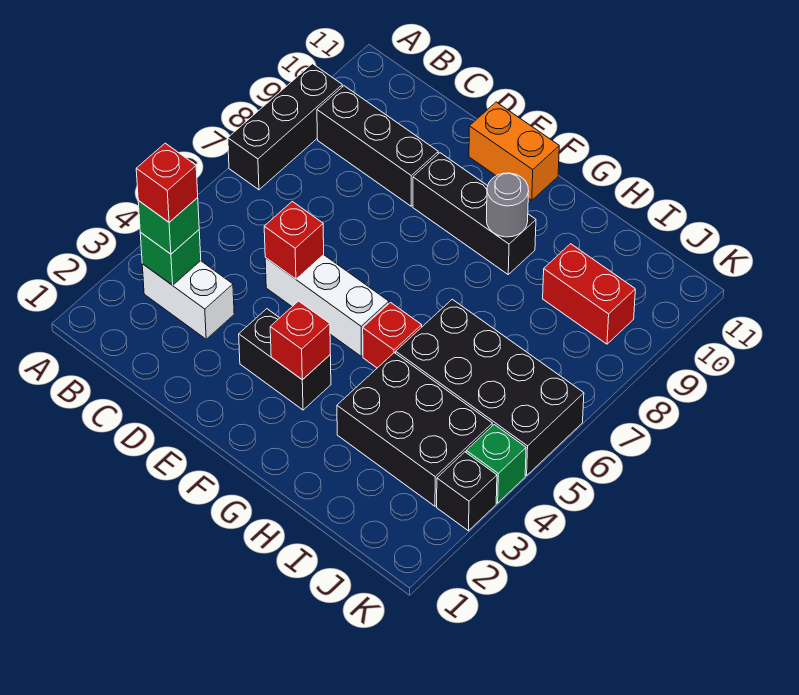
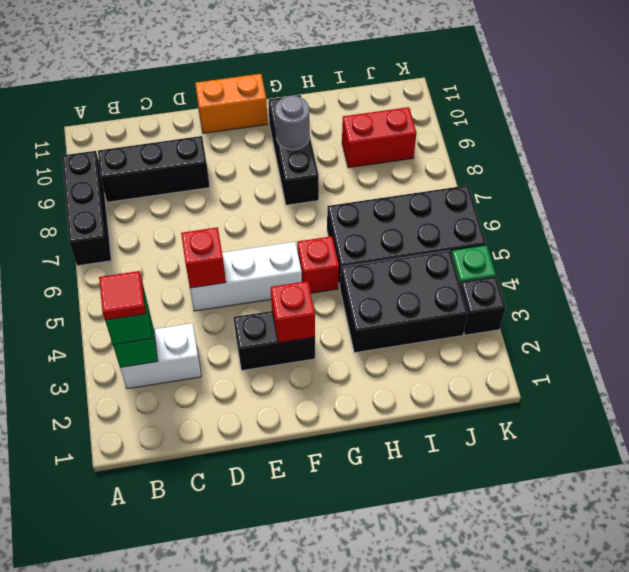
red 1x1 brick [136,143,198,222] -> red 1x1 tile [99,271,146,320]
black 1x3 brick [413,153,536,274] -> black 1x3 brick turned to [268,95,319,205]

